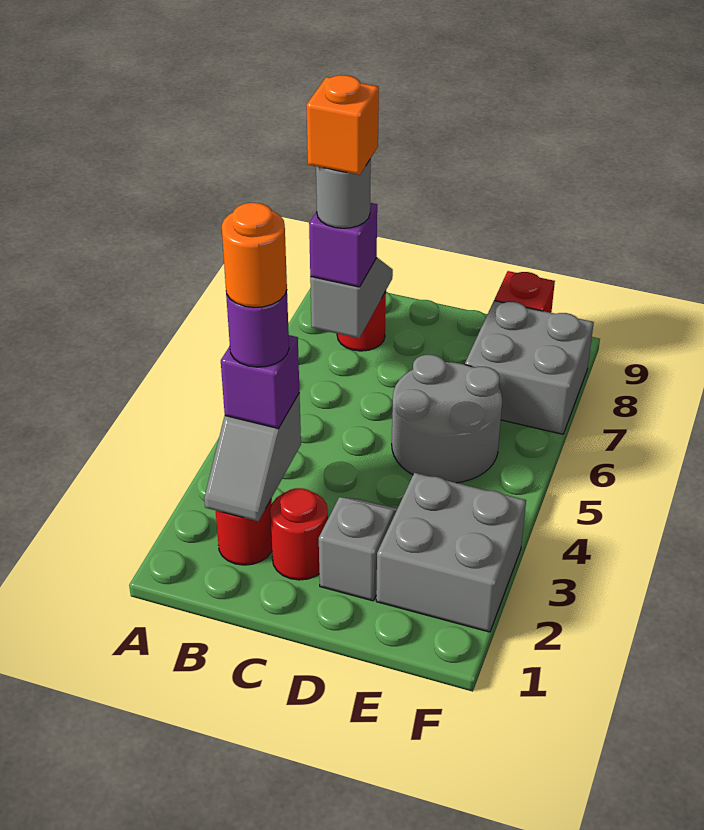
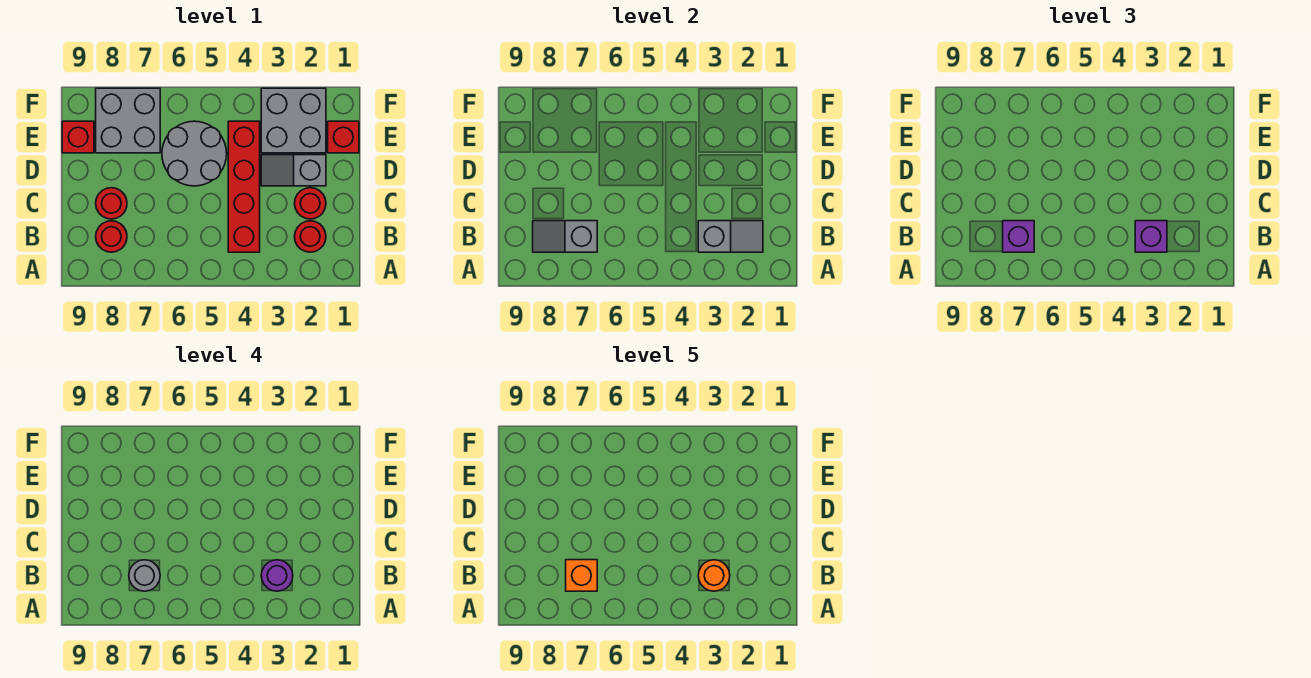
none -> red 1x4 brick [228,121,260,252]
none -> red 1x1 round brick [96,188,127,219]
none -> red 1x1 brick [328,121,359,153]

